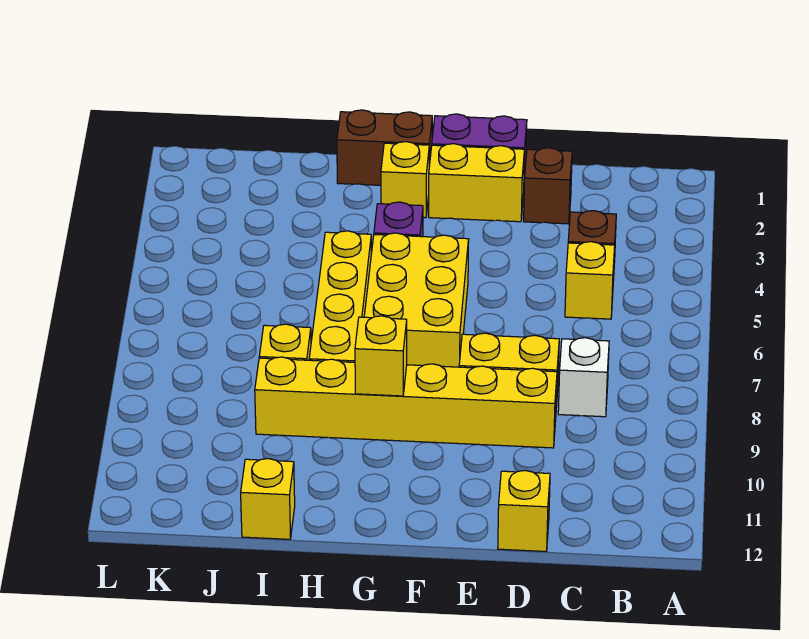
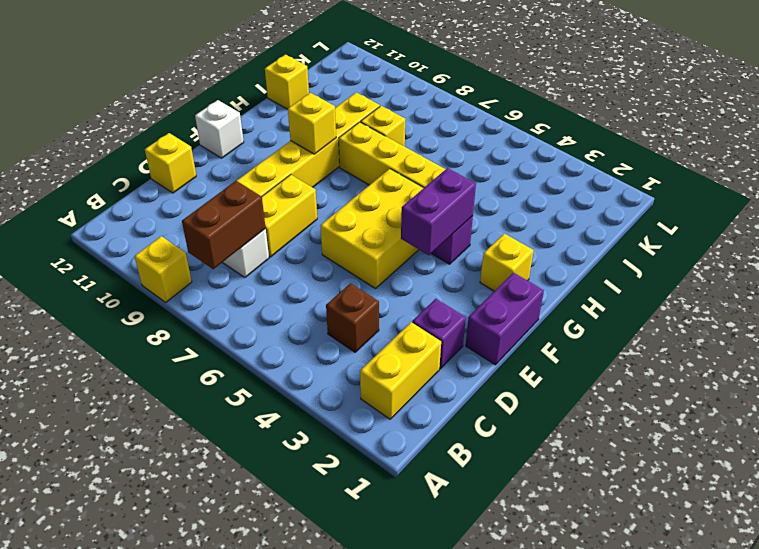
yellow 1x1 brick [565,242,615,319] -> yellow 1x1 brick moved to [134,236,192,302]
brown 1x1 brick [524,148,572,224] -> purple 1x1 brick [412,299,466,369]
yellow 1x2 brick [429,144,524,222] -> yellow 1x2 brick moved to [360,322,441,419]
none -> purple 1x2 brick [401,168,476,255]
yellow 2x3 brick [364,233,469,367] -> yellow 2x3 brick turned to [320,169,423,289]
none -> white 1x1 brick [195,100,244,158]
brown 1x2 brick [337,110,432,185] -> brown 1x2 brick moved to [182,181,266,269]

